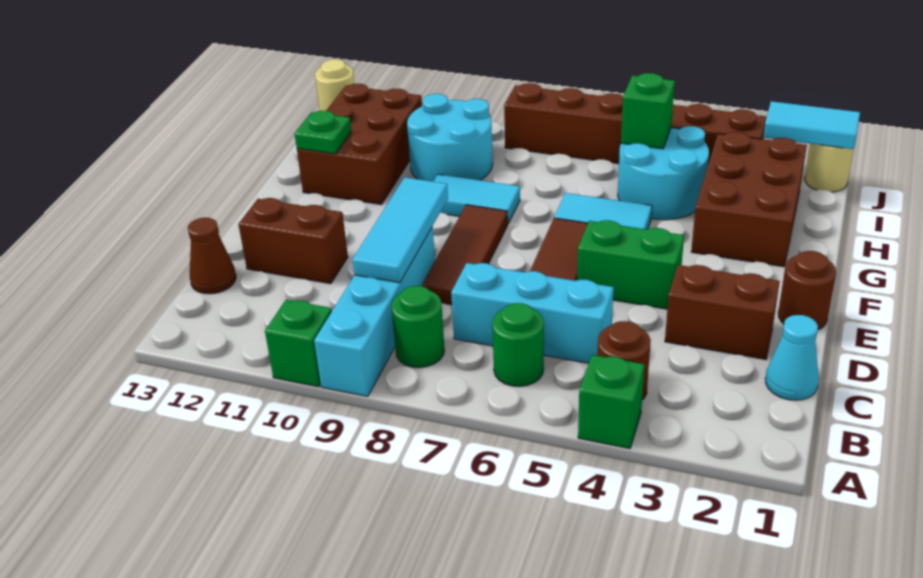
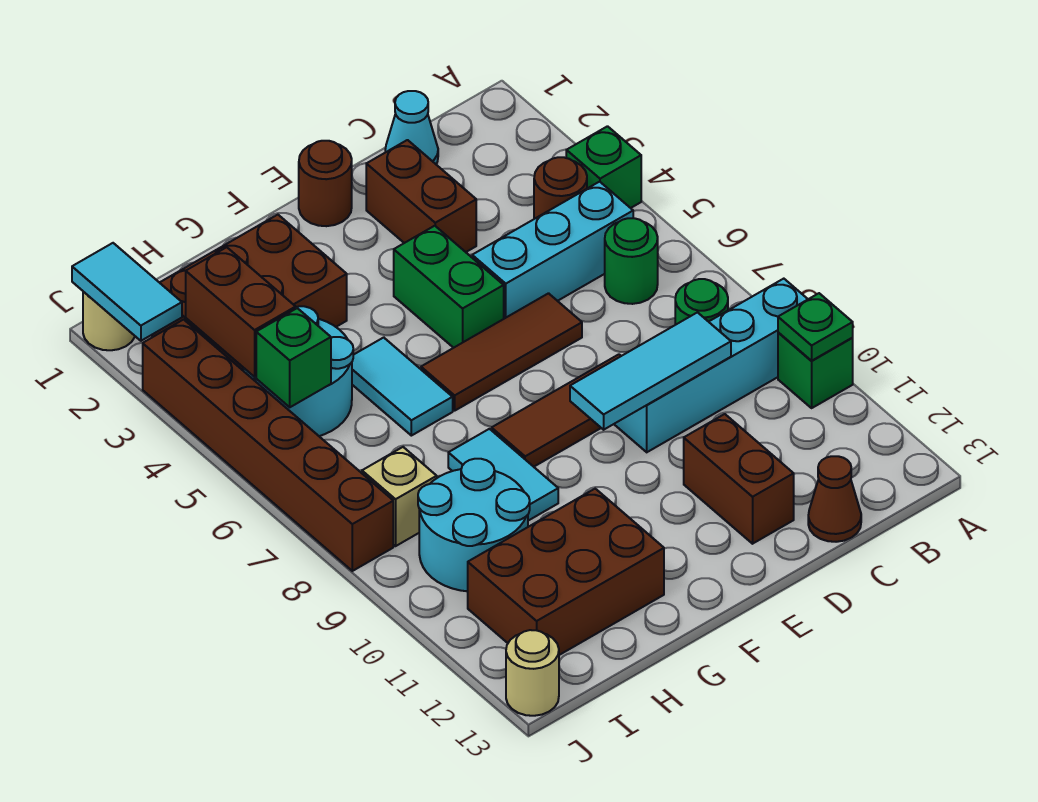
cyan 1x3 brick [451,263,614,363] -> cyan 1x3 brick turned to [472,182,633,319]
green 1x1 plate [295,111,351,154] -> green 1x1 plate moved to [778,293,853,361]
none -> brown 1x2 brick [186,247,296,377]
none -> tan 1x1 brick [362,447,437,546]

